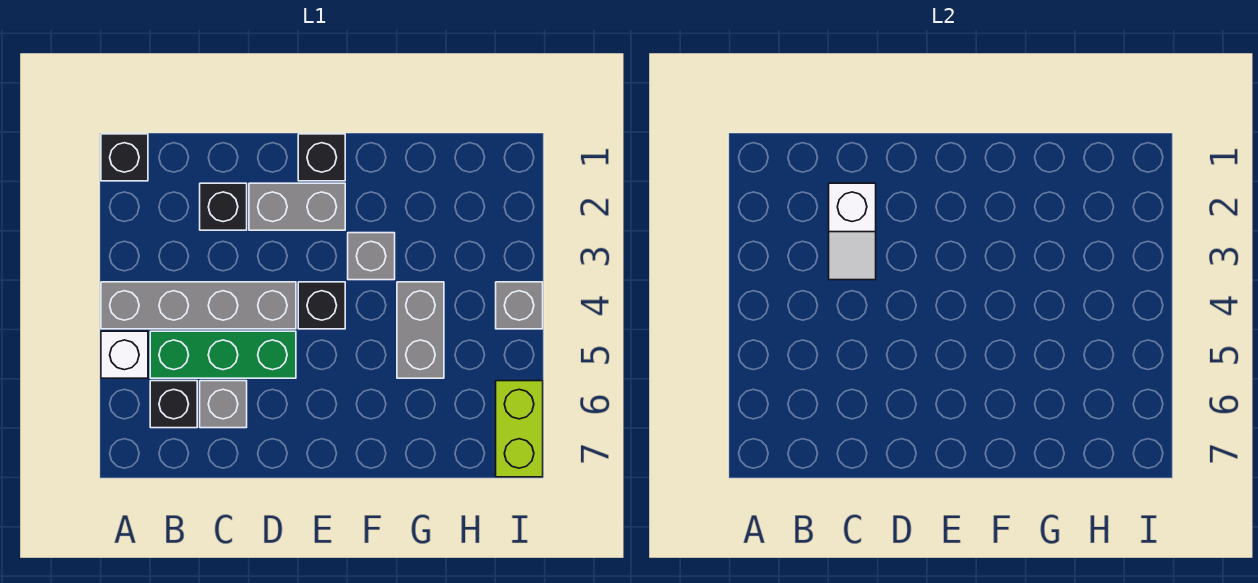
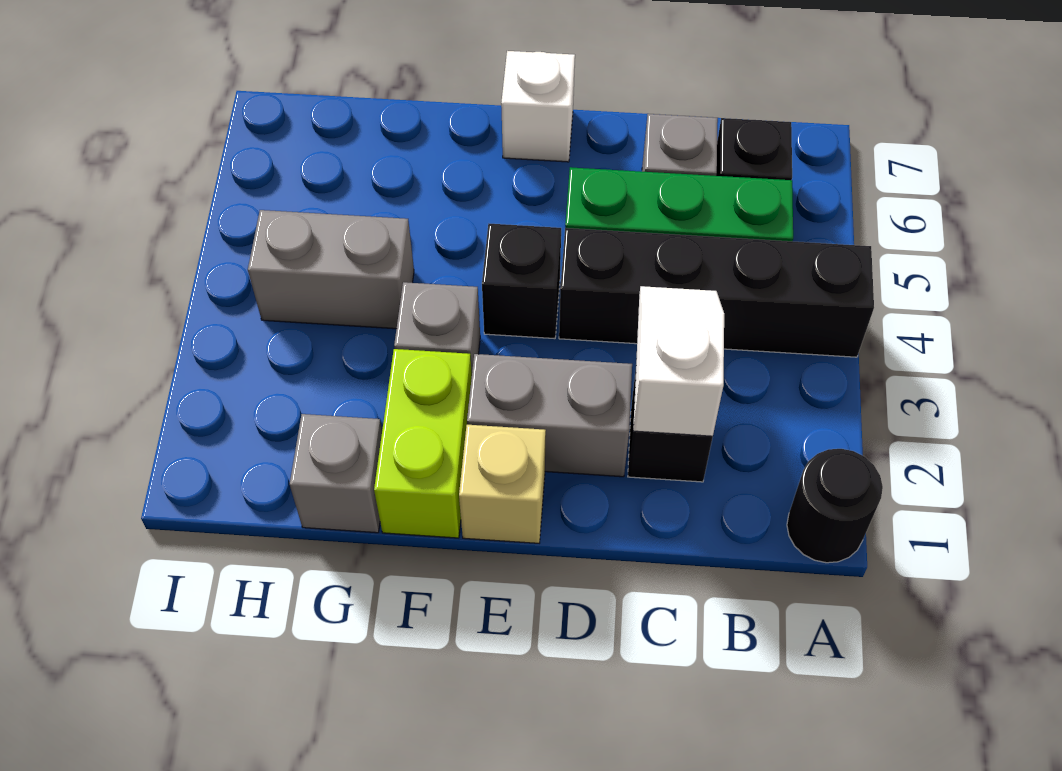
black 1x1 brick [101,134,148,181] -> black 1x1 round brick [787,449,883,563]
grey 1x4 brick [101,282,296,329] -> black 1x4 brick [559,228,874,357]
white 1x1 brick [101,331,148,378] -> white 1x1 brick moved to [501,51,575,162]
black 1x1 brick [298,134,345,181] -> tan 1x1 brick [459,425,546,543]
grey 1x2 brick [397,282,444,378] -> grey 1x2 brick turned to [248,210,414,329]
grey 1x1 brick [496,282,543,329] -> grey 1x1 brick moved to [290,414,382,533]
lime 1x2 brick [496,381,543,477] -> lime 1x2 brick moved to [374,349,472,538]

